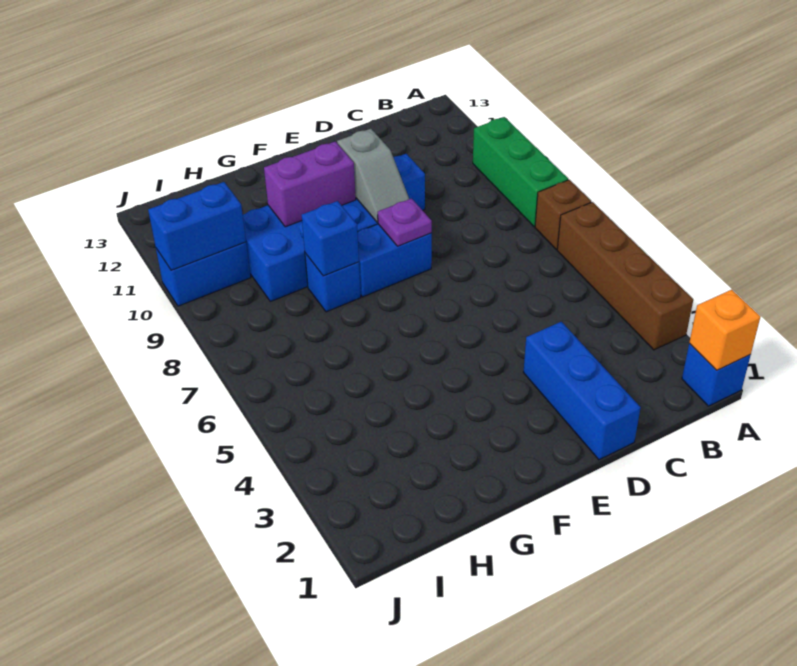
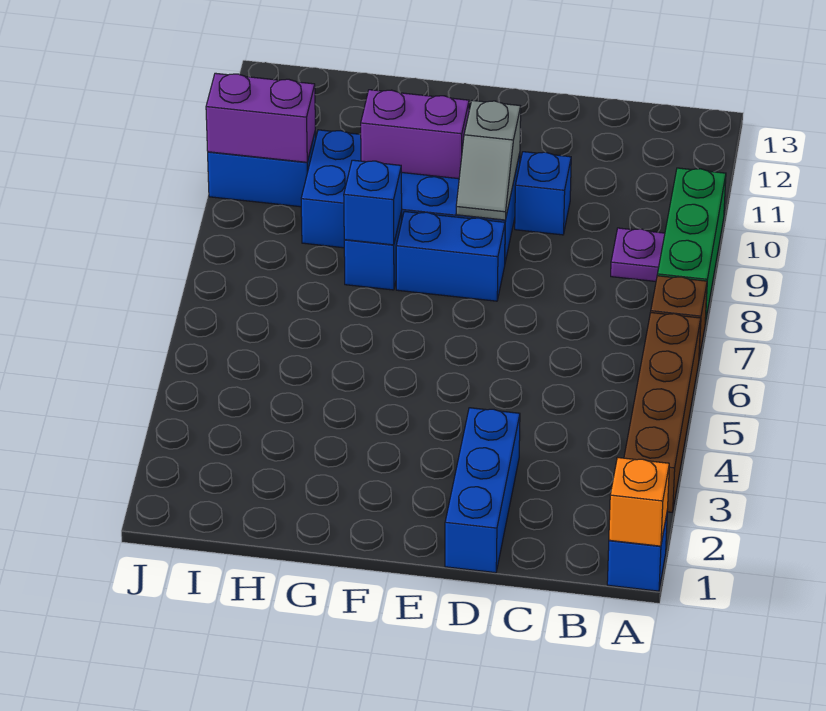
purple 1x1 plate [378,199,432,246] -> purple 1x1 plate moved to [611,228,665,281]
blue 1x2 brick [148,182,246,270] -> purple 1x2 brick [206,73,315,162]

